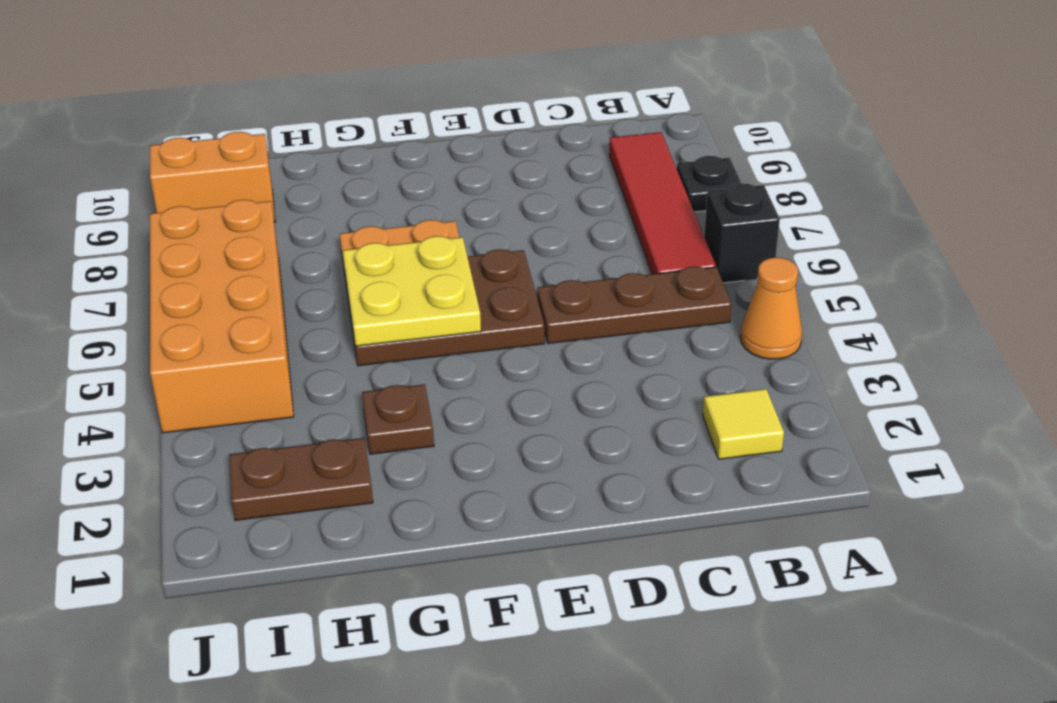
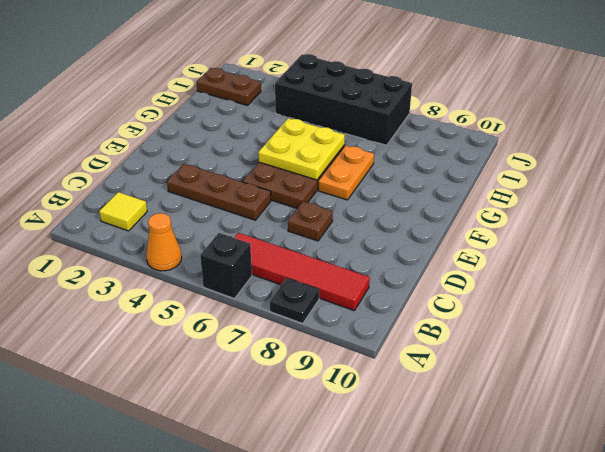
brown 1x3 plate [537,266,732,344] -> brown 1x3 plate turned to [167,164,271,220]
brown 1x1 plate [362,384,434,454] -> brown 1x1 plate moved to [288,202,333,241]
brown 1x2 plate [229,438,373,520] -> brown 1x2 plate turned to [196,68,261,105]
orange 2x4 brick [150,200,294,433] -> black 2x4 brick [275,54,412,145]
orange 1x2 brick [150,132,275,222] -> none

